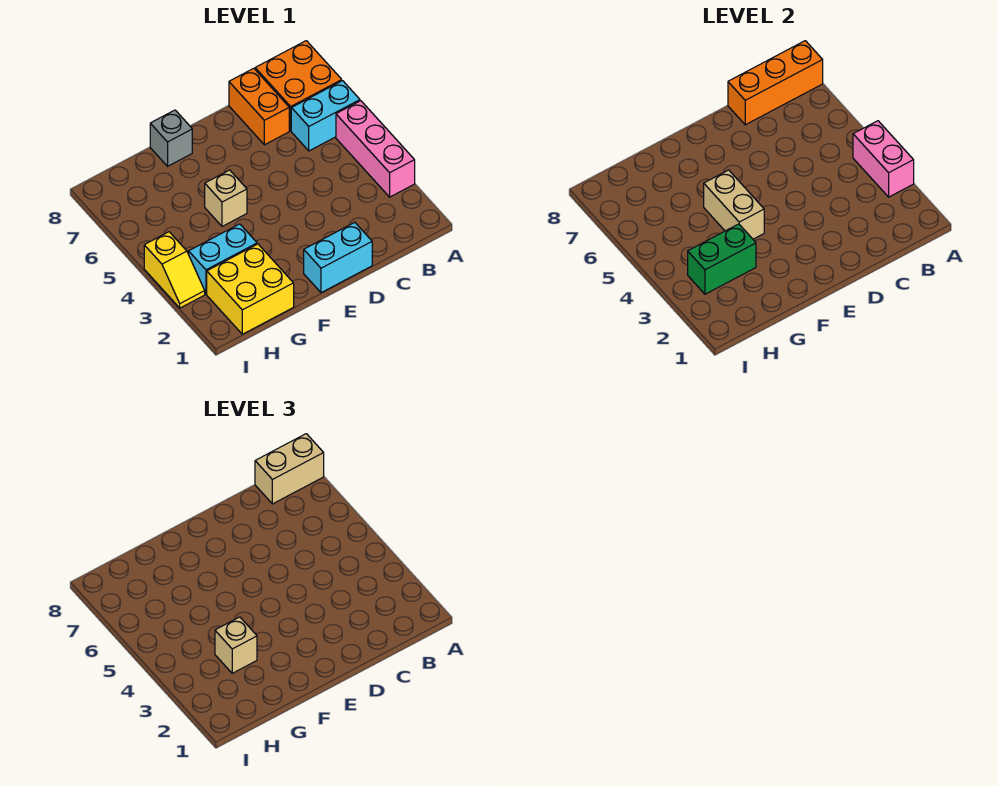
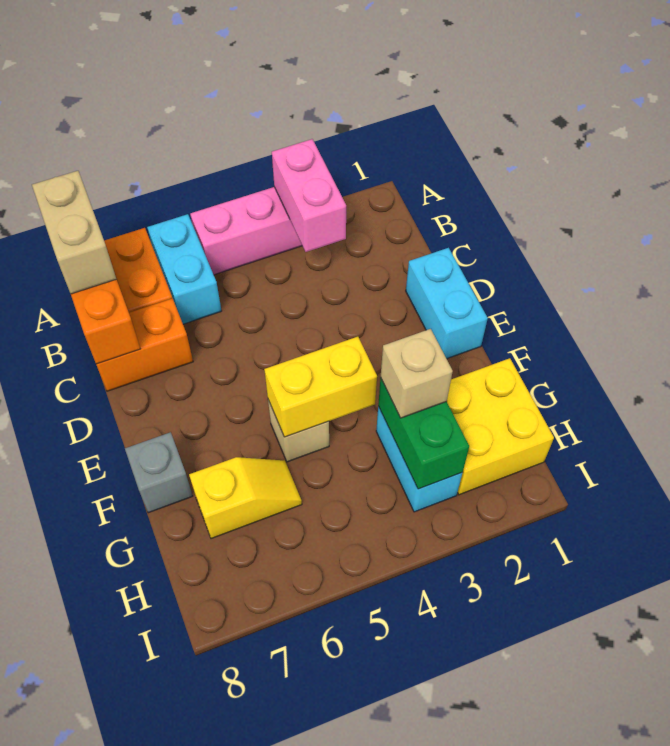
pink 1x2 brick [853,121,914,197] -> pink 1x2 brick turned to [272,139,346,252]
tan 1x2 brick [704,170,764,239] -> yellow 1x2 brick [264,337,377,437]
yellow 1x2 slope [144,232,205,308] -> yellow 1x2 slope moved to [189,457,302,539]

